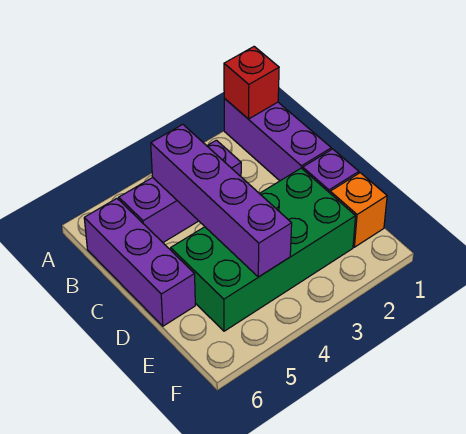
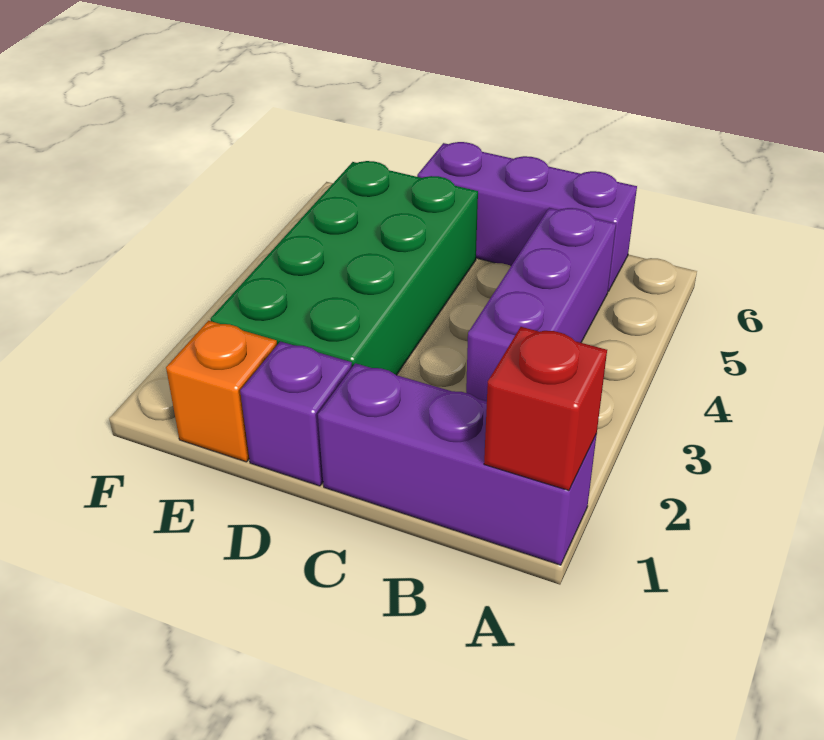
purple 1x4 brick [151,124,292,277] -> none

